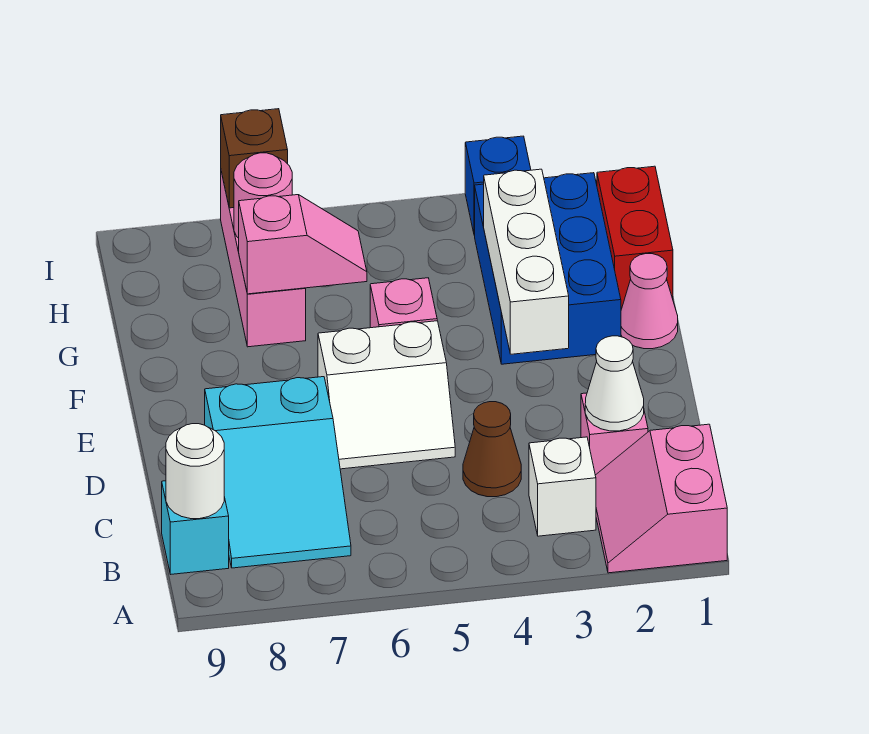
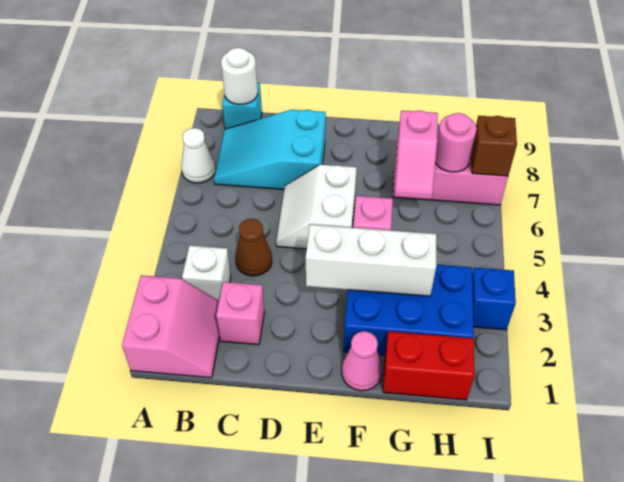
pink 2x2 slope [595,424,727,573] -> pink 2x2 slope turned to [122,275,220,378]
white 1x1 cone [585,336,644,431] -> white 1x1 cone moved to [181,128,216,183]

